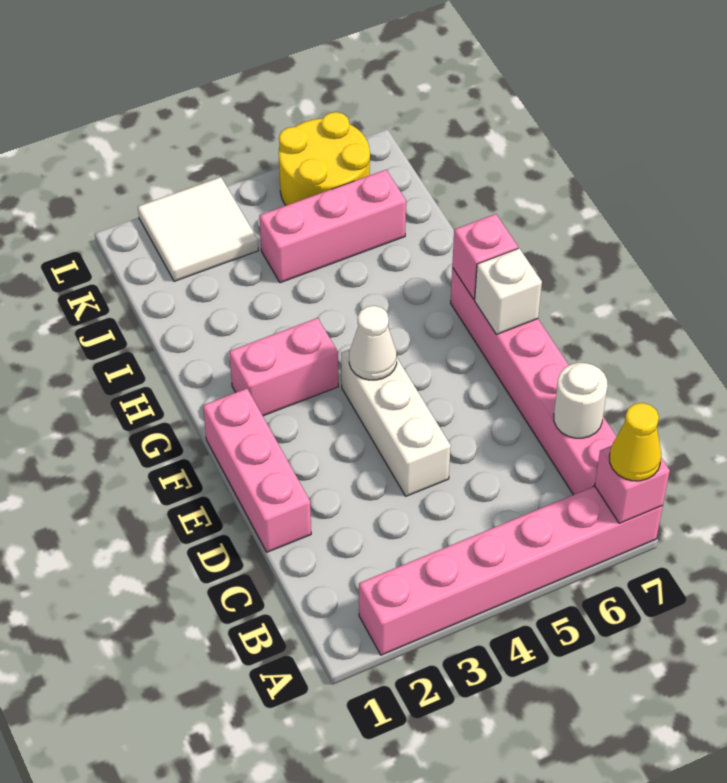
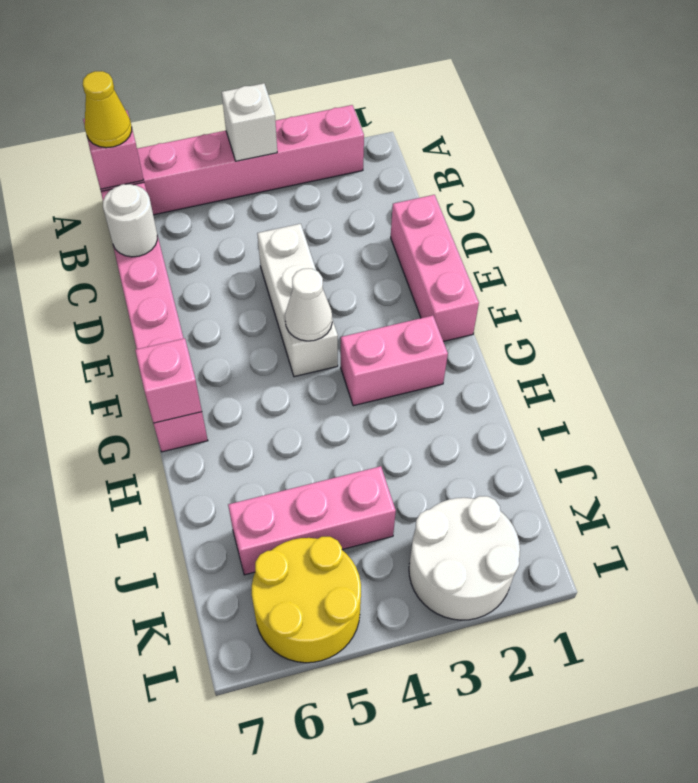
white 1x1 brick [475,248,542,335] -> white 1x1 brick moved to [222,83,277,161]
white 2x2 tile [138,177,258,281] -> white 2x2 round brick [409,496,520,620]

